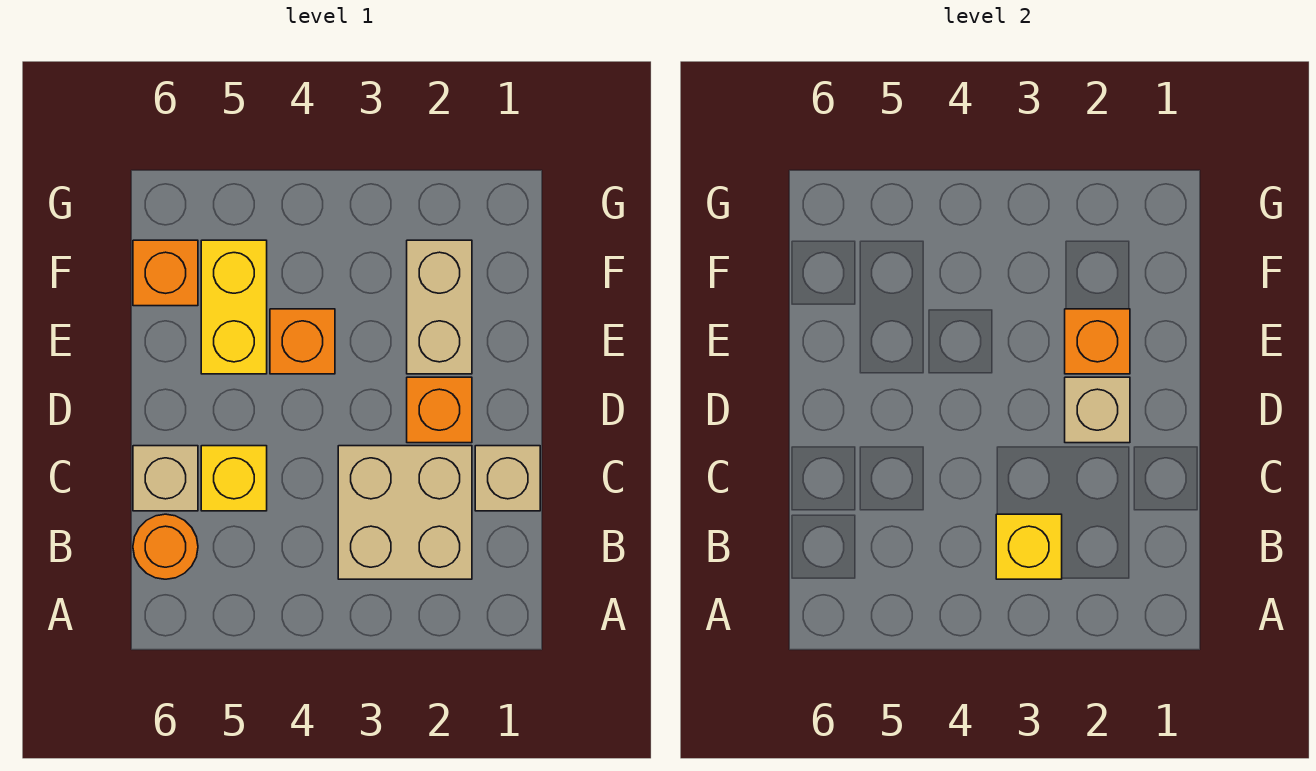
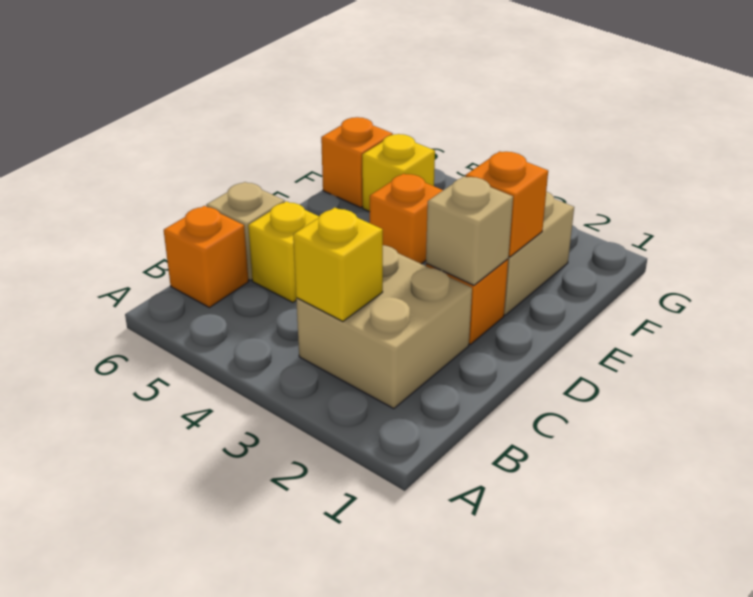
orange 1x1 round brick [133,514,198,579] -> orange 1x1 brick [164,206,249,308]
tan 1x1 brick [475,446,540,511] -> none
yellow 1x2 brick [201,240,267,374] -> yellow 1x1 brick [362,134,435,212]

